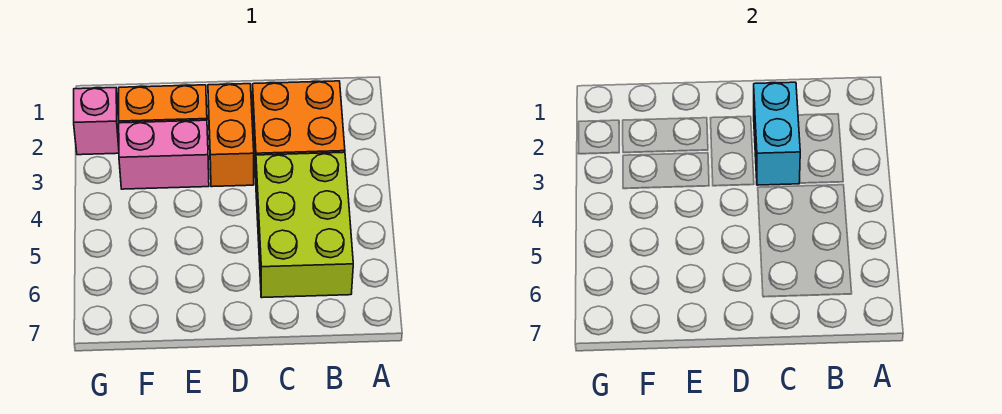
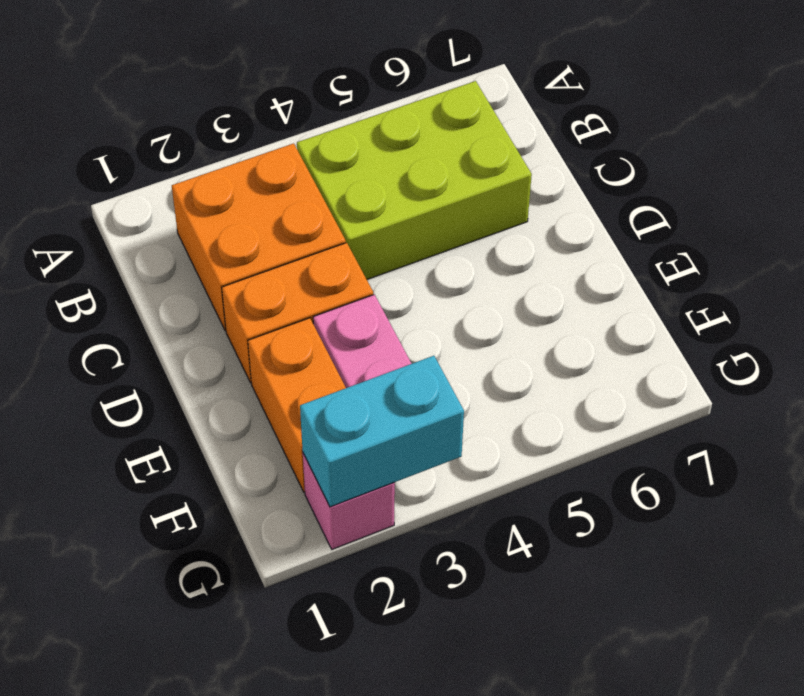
cyan 1x2 brick [754,82,800,185] -> cyan 1x2 brick moved to [300,356,464,507]

